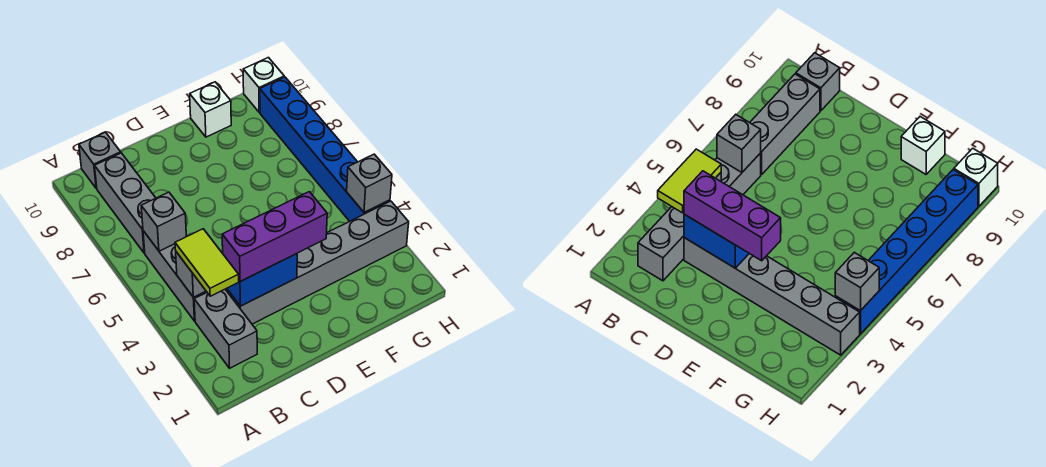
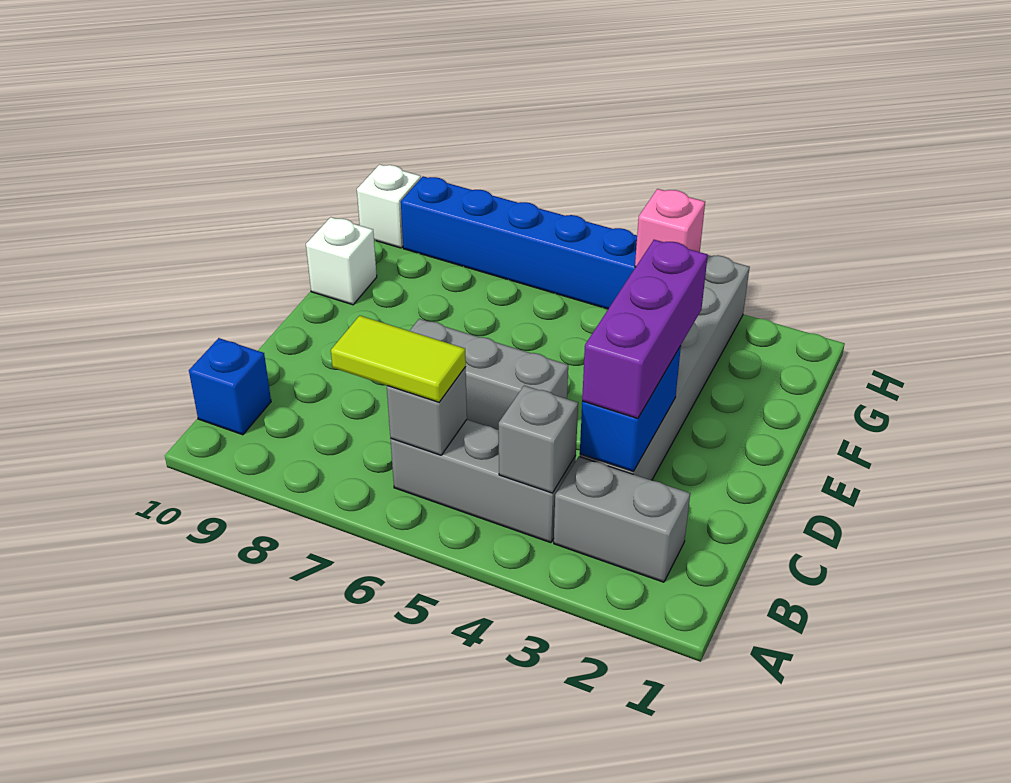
lime 1x2 tile [175,229,239,296] -> lime 1x2 tile moved to [331,316,466,402]
grey 1x3 brick [95,153,155,253] -> grey 1x3 brick moved to [410,319,568,430]
grey 1x1 brick [79,132,121,188] -> blue 1x1 brick [189,338,271,435]
grey 1x1 brick [347,154,392,212] -> pink 1x1 brick [635,189,705,267]

